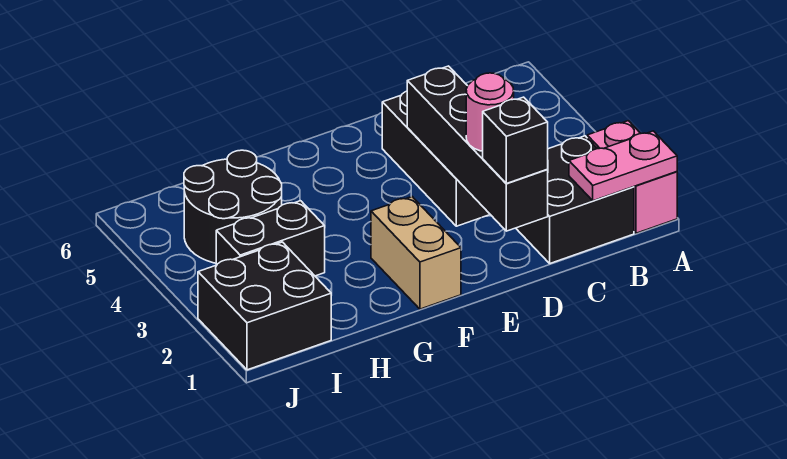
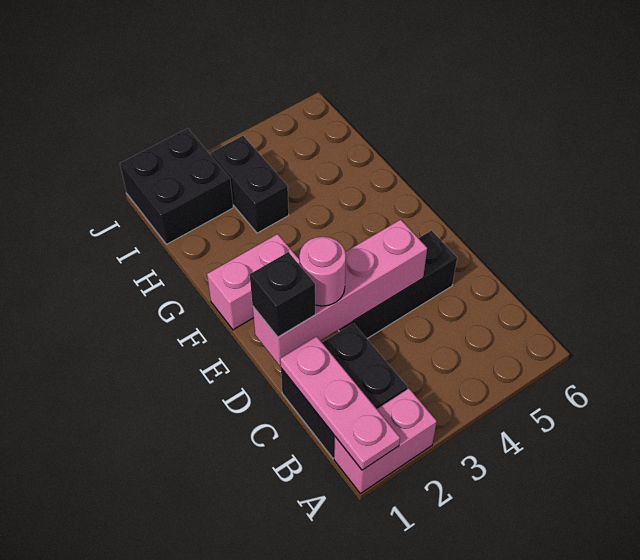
pink 1x2 plate [569,131,677,201] -> pink 1x3 plate [280,336,400,470]
black 1x4 brick [407,66,548,231] -> pink 1x4 brick [253,220,427,365]
tan 1x2 brick [371,197,461,309] -> pink 1x2 brick [207,234,300,330]
black 2x2 round brick [184,150,282,263] -> none

